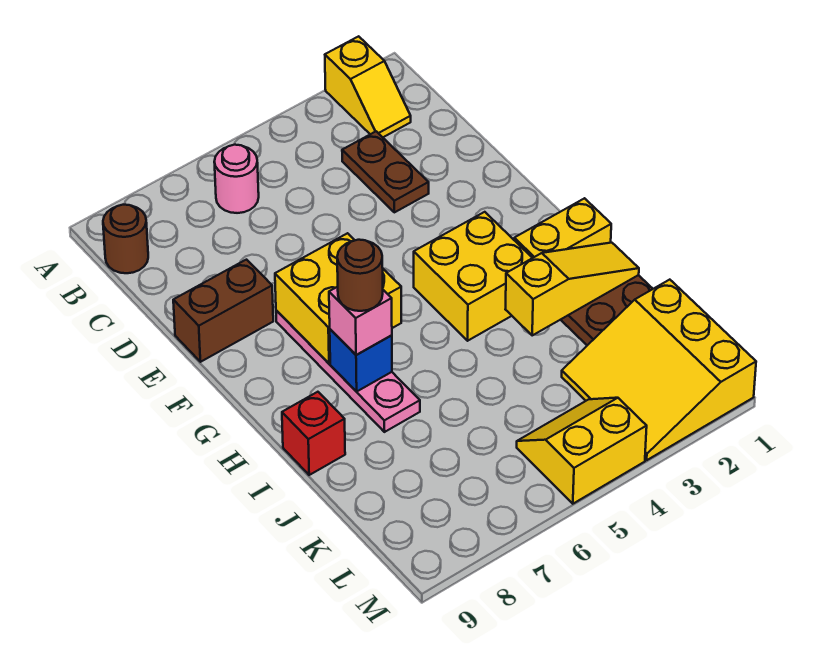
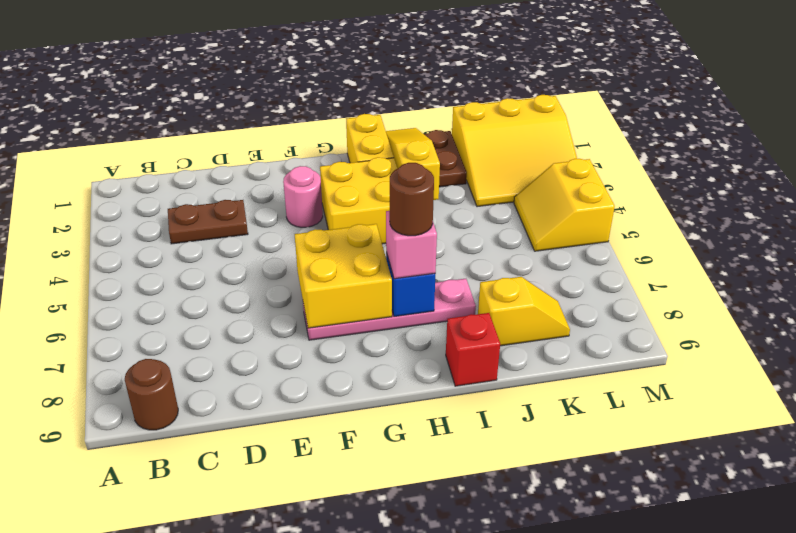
yellow 1x2 slope [325,36,411,137] -> yellow 1x2 slope moved to [478,277,570,346]
pink 1x1 round brick [214,145,259,213] -> pink 1x1 round brick moved to [283,166,323,227]
brown 1x2 brick [173,260,273,362] -> none

